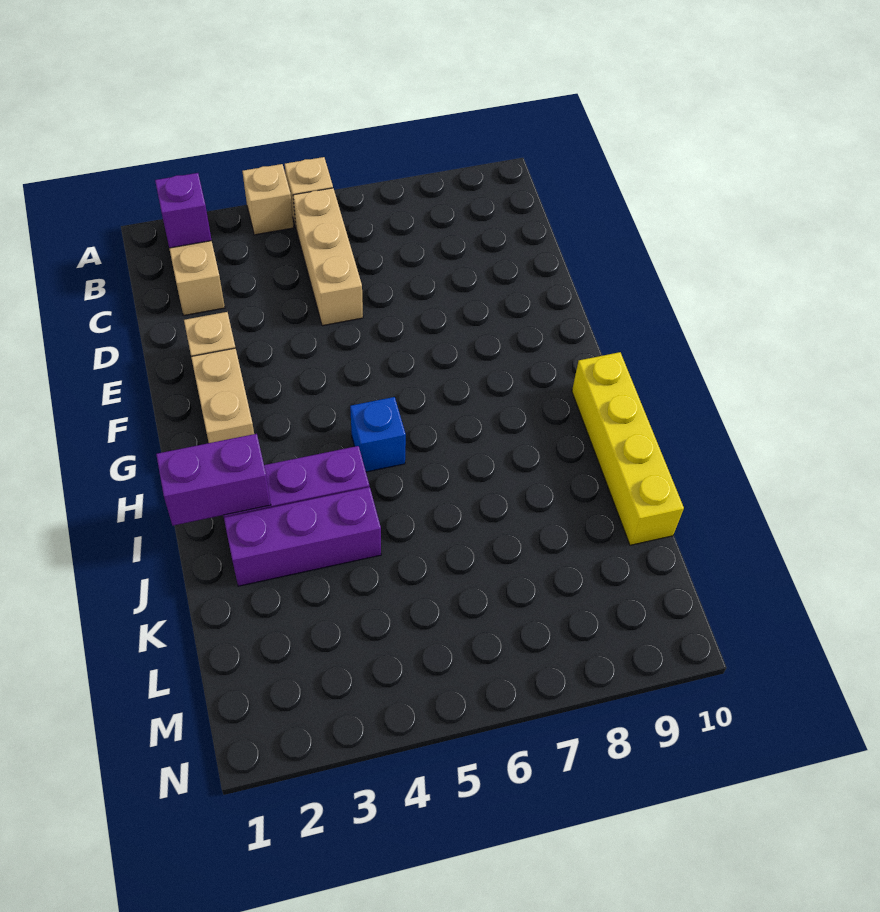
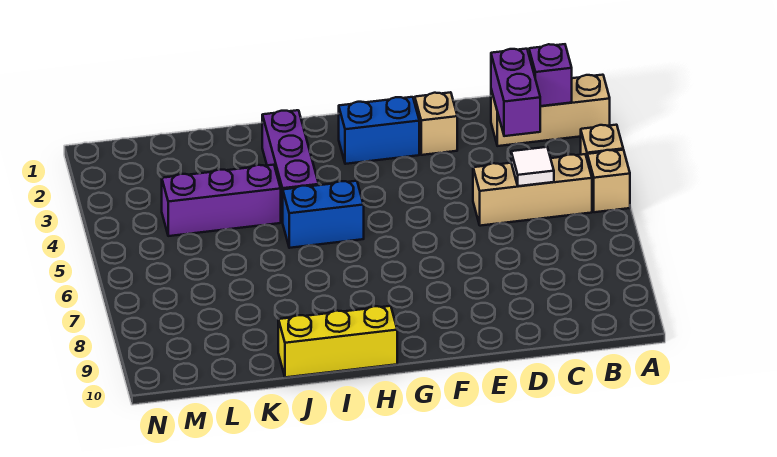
none -> white 1x1 tile [511,147,554,186]
tan 1x2 brick [191,348,254,443] -> blue 1x2 brick [339,97,419,164]
blue 1x1 brick [350,397,406,472] -> blue 1x2 brick [283,181,364,248]
yellow 1x4 brick [572,352,684,545] -> yellow 1x3 brick [278,306,397,377]
purple 1x2 brick [156,434,271,526] -> purple 1x2 brick moved to [491,49,540,136]
purple 1x3 brick [224,487,381,586] -> purple 1x3 brick turned to [162,165,281,236]

